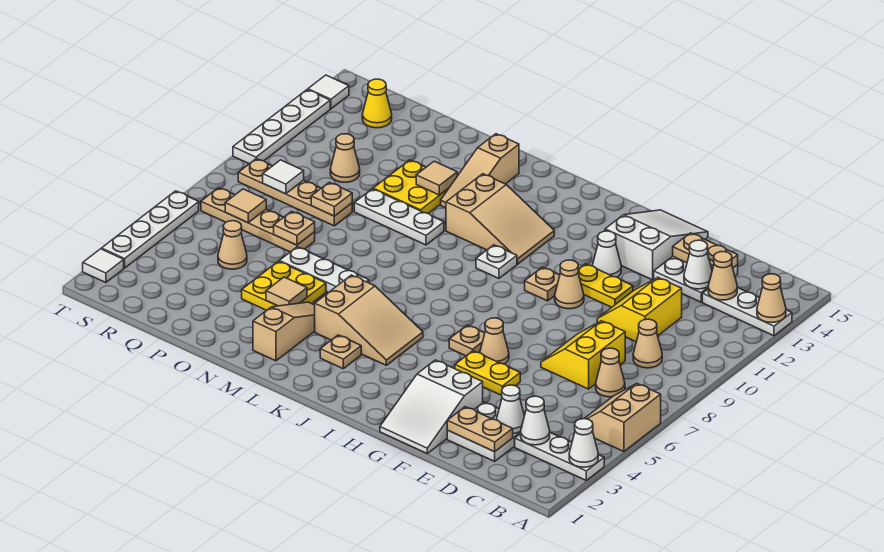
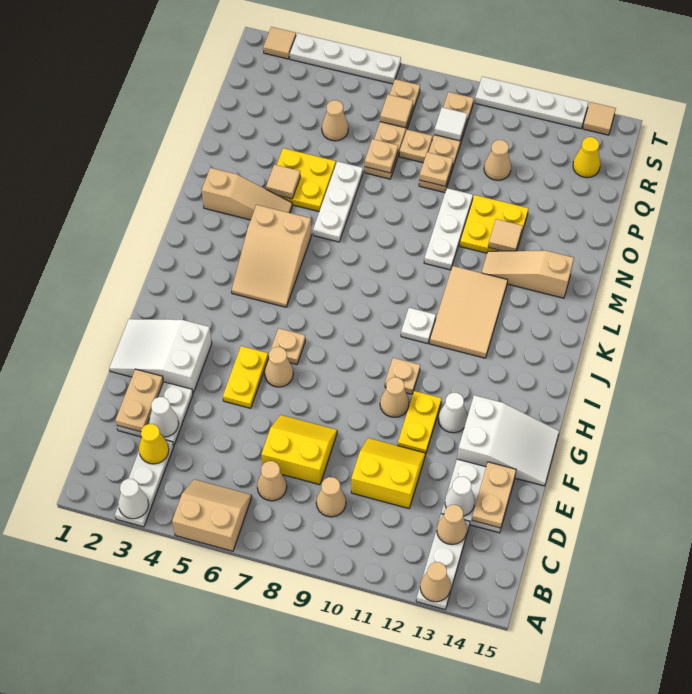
white 1x1 cone [521,396,550,445] -> yellow 1x1 cone [139,424,169,464]
tan 2x3 slope [446,174,554,264] -> tan 2x3 tile [430,266,508,358]
tan 1x1 plate [320,335,361,369] -> tan 1x1 plate moved to [399,130,432,163]
white 1x1 tile [83,249,124,283] -> tan 1x1 tile [263,27,296,59]
white 1x1 tile [308,75,349,109] -> tan 1x1 tile [583,102,616,135]

